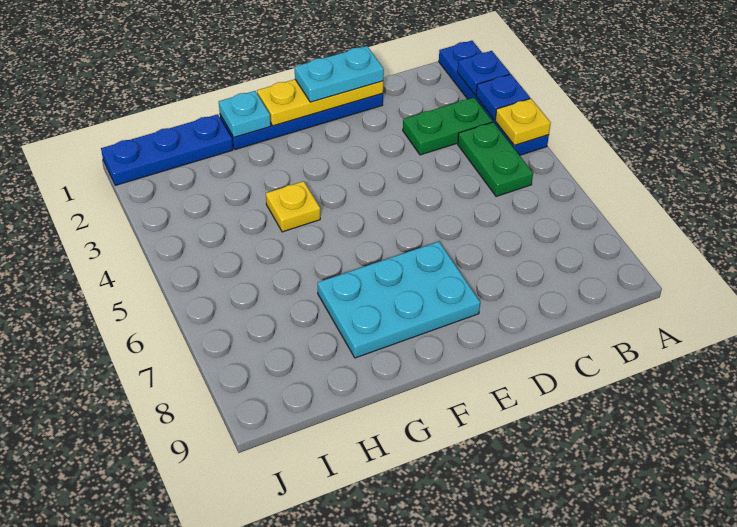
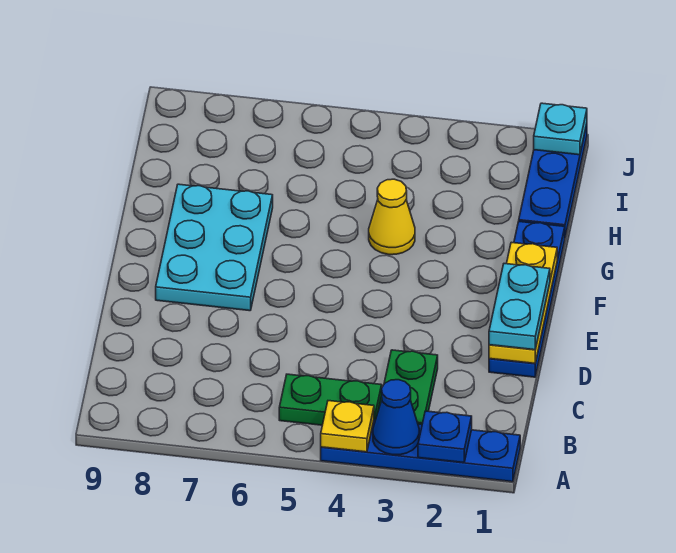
blue 1x1 plate [476,74,530,120] -> blue 1x1 cone [373,380,419,455]
cyan 1x1 plate [219,91,271,137] -> cyan 1x1 plate moved to [534,103,587,155]
yellow 1x1 plate [266,181,320,232] -> yellow 1x1 cone [369,179,415,255]

